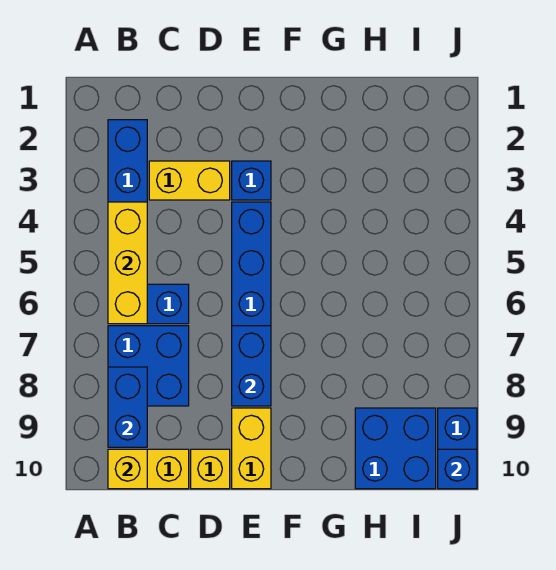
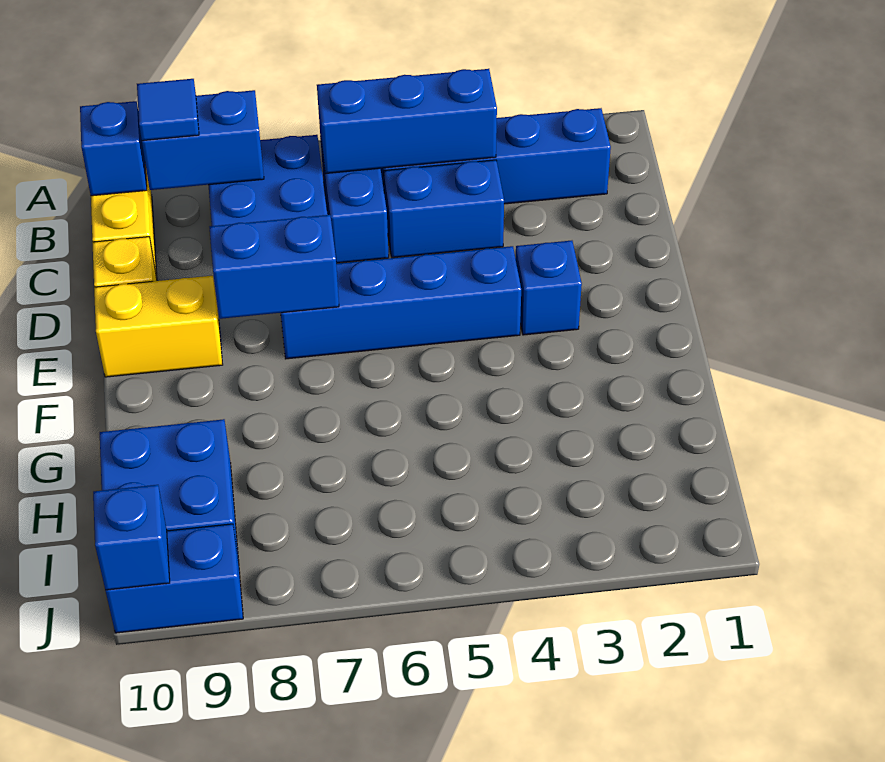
yellow 1x3 brick [108,202,147,324] -> blue 1x3 brick [317,69,497,174]
none -> blue 1x1 tile [137,79,199,141]
yellow 1x1 brick [108,449,147,489] -> blue 1x1 brick [80,101,147,196]
yellow 1x2 brick [149,161,230,200] -> none
none -> blue 1x2 brick [384,160,504,258]

